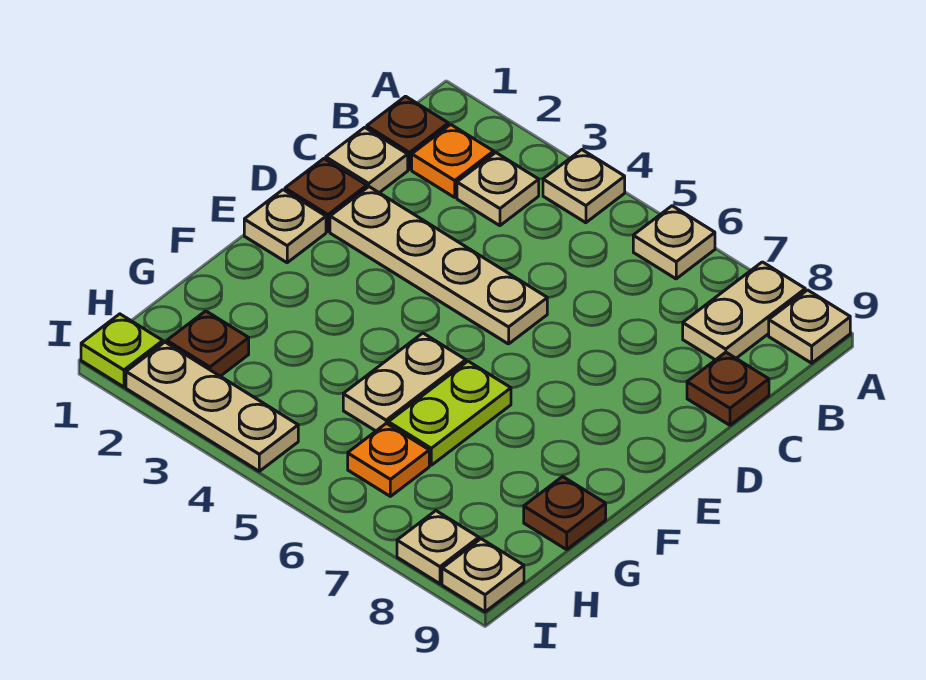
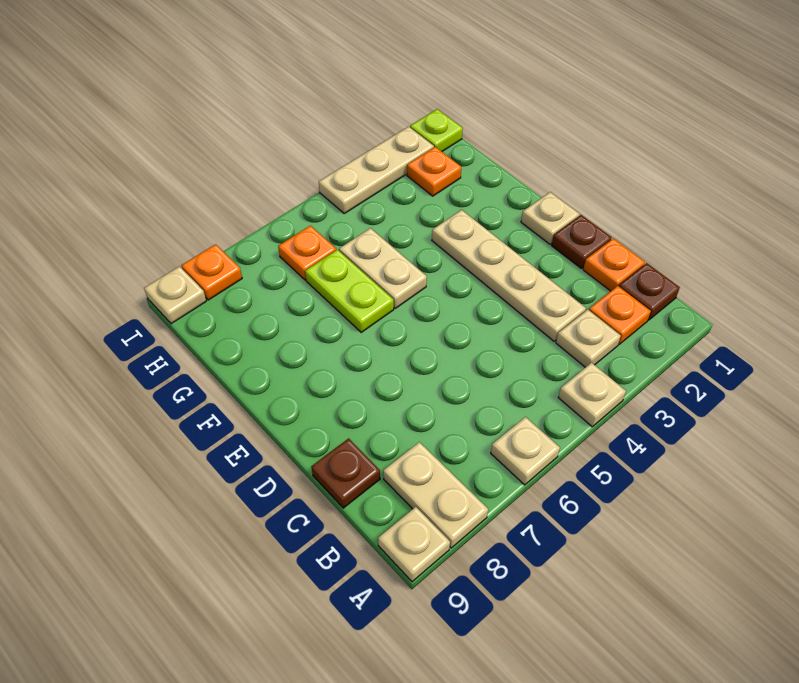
tan 1x1 plate [326,127,408,193] -> orange 1x1 plate [583,238,645,291]
tan 1x4 plate [330,187,547,344] -> tan 1x4 plate turned to [432,210,586,341]
brown 1x1 plate [524,477,606,549] -> none
brown 1x1 plate [167,311,249,376] -> orange 1x1 plate [407,147,461,196]
tan 1x1 plate [397,511,479,584] -> orange 1x1 plate [182,244,242,300]

